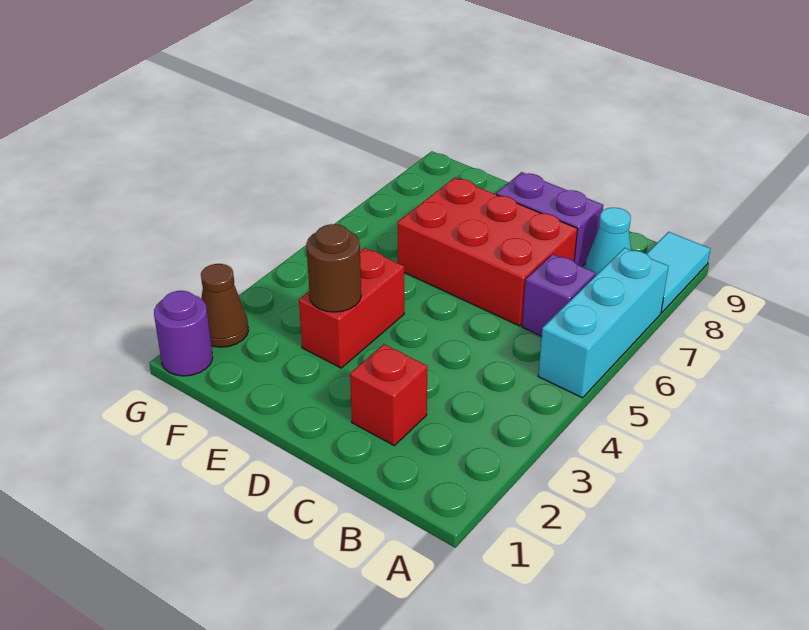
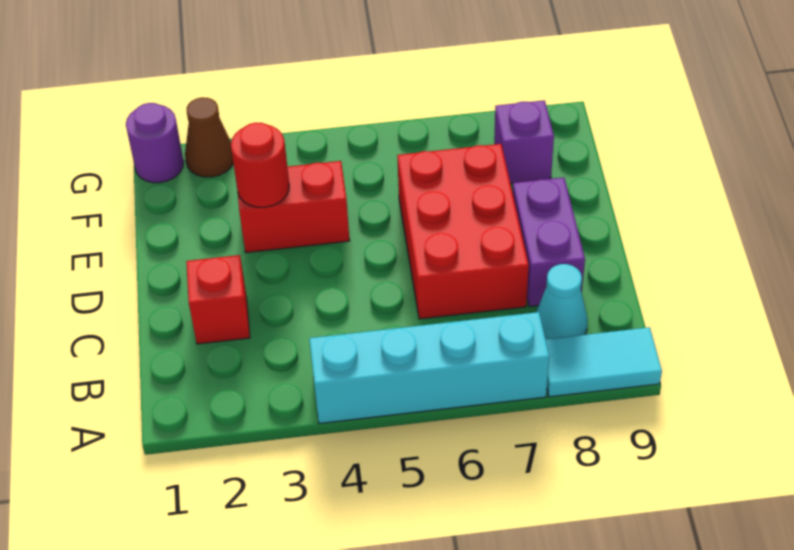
cyan 1x3 brick [538,248,669,398] -> cyan 1x4 brick [309,312,549,424]
purple 1x1 brick [522,254,596,336] -> purple 1x1 brick moved to [494,100,554,184]
brown 1x1 round brick [306,224,361,312] -> red 1x1 round brick [231,123,289,207]

